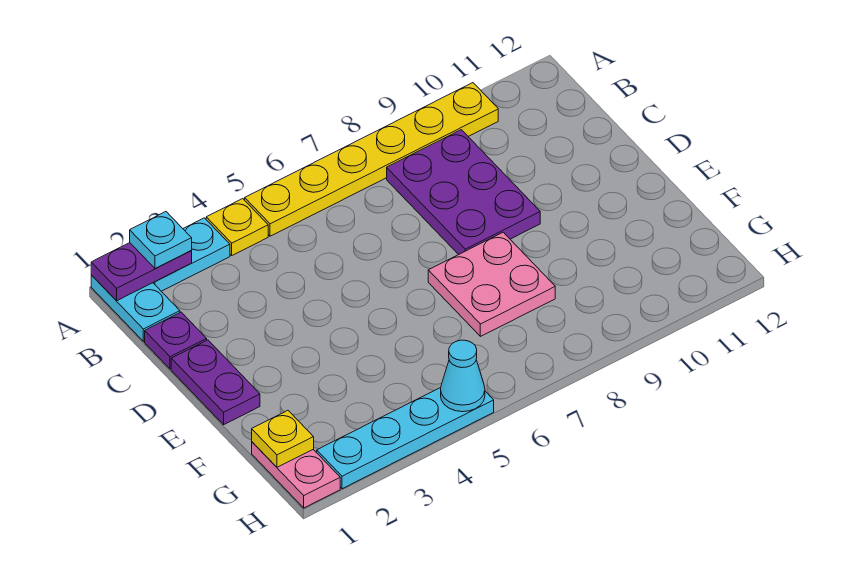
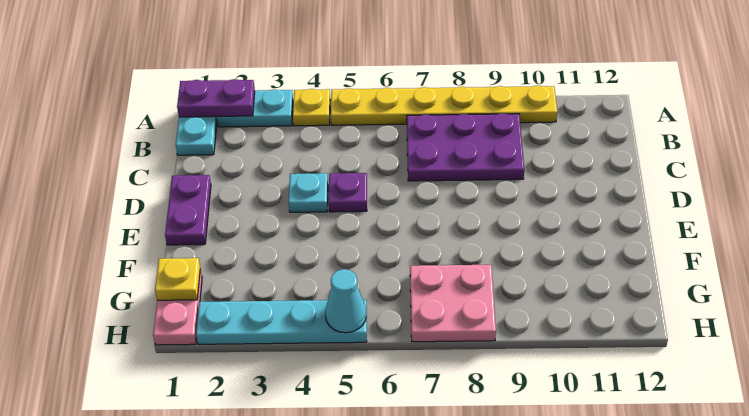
cyan 1x1 plate [130,212,192,268] -> cyan 1x1 plate moved to [289,173,328,212]
purple 2x3 plate [387,130,540,255] -> purple 2x3 plate turned to [407,113,524,181]
purple 1x1 plate [145,312,207,369] -> purple 1x1 plate moved to [329,173,367,212]
pink 2x2 plate [428,232,555,336] -> pink 2x2 plate moved to [410,265,496,342]

